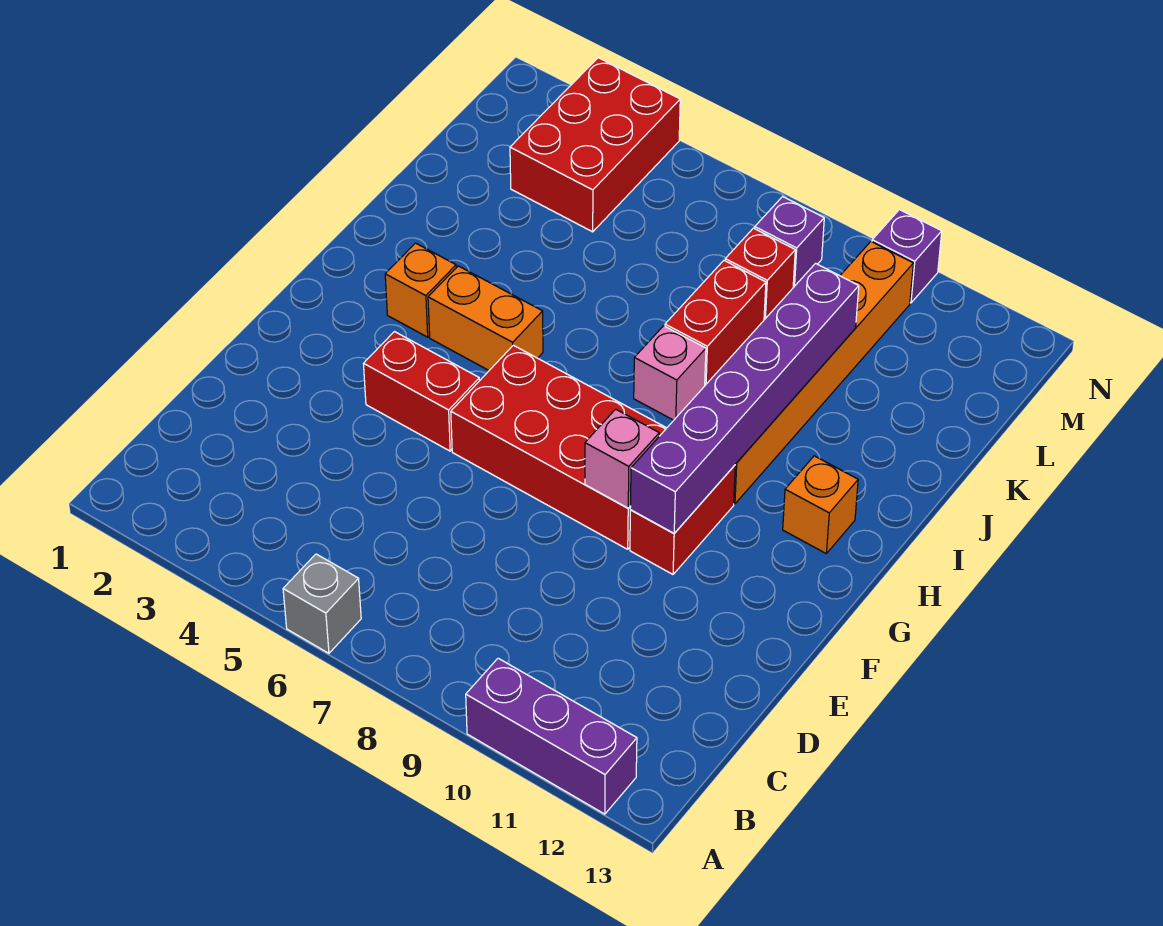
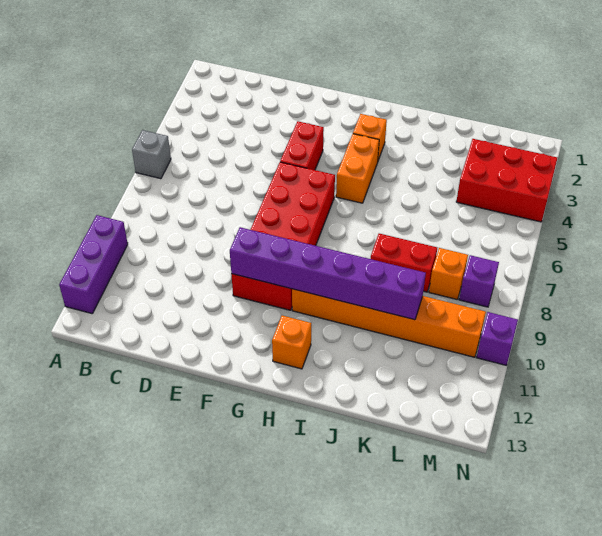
pink 1x1 brick [585,409,659,508] -> none
pink 1x1 brick [634,326,706,420] -> none
red 1x1 brick [725,228,795,320] -> orange 1x1 brick [429,248,468,299]

